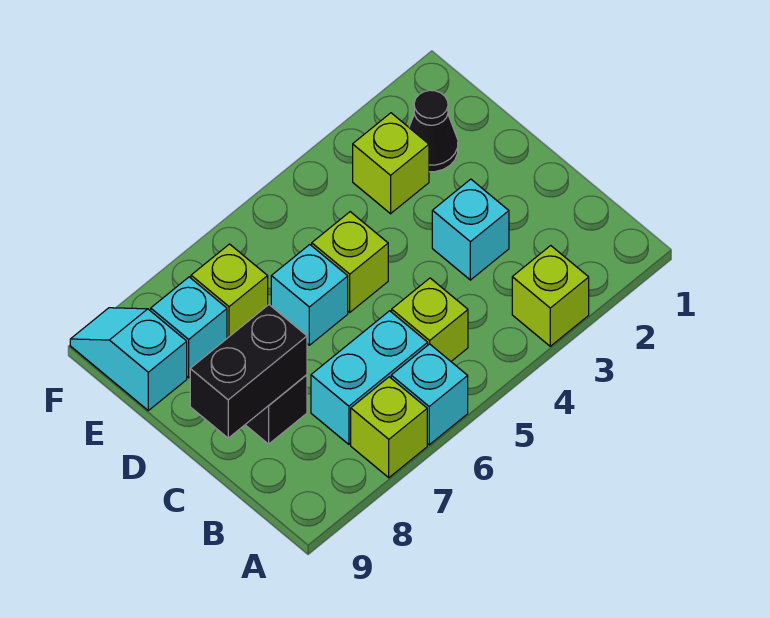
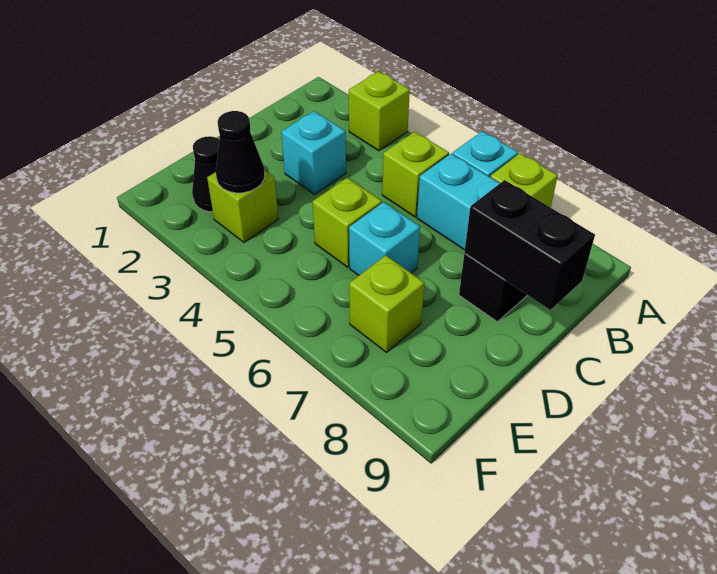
none -> black 1x1 cone [216,111,265,193]
cyan 1x1 brick [151,277,227,378] -> none
cyan 1x2 slope [70,308,187,410] -> none

